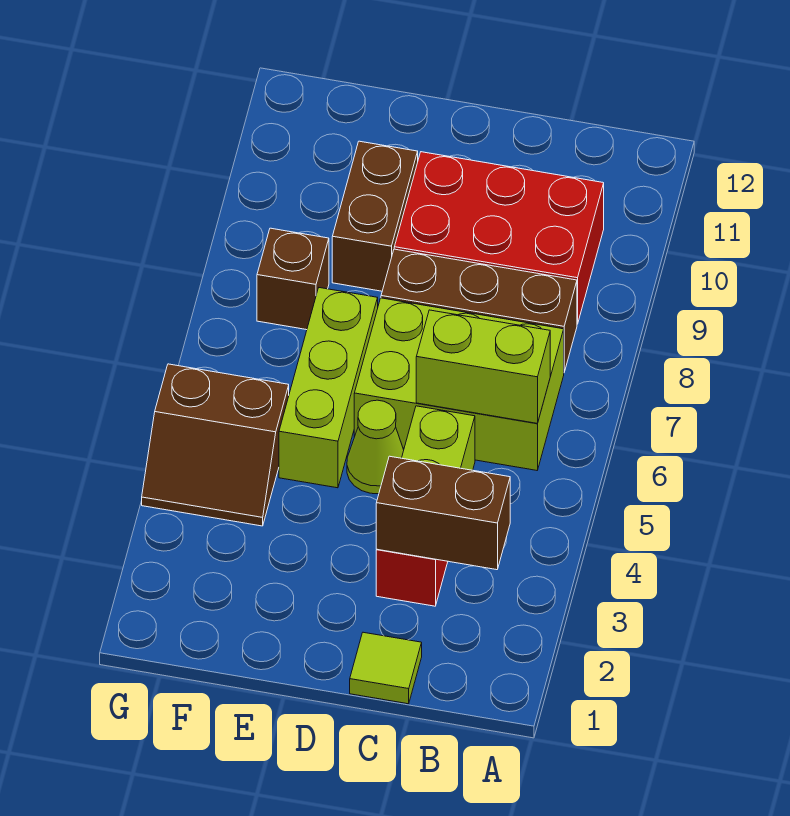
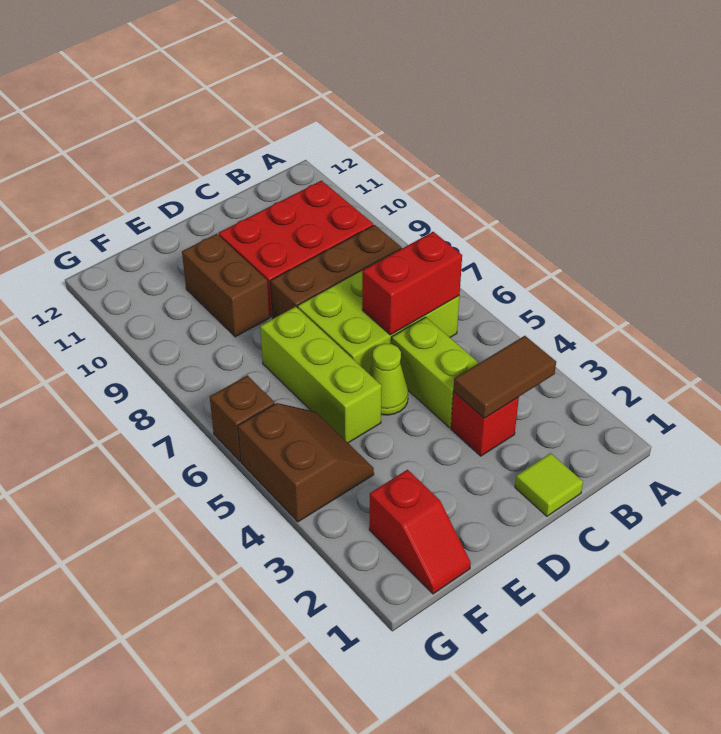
brown 1x2 brick [376,456,510,570] -> brown 1x2 tile [453,336,556,418]
lime 1x2 brick [416,310,550,424] -> red 1x2 brick [362,232,462,335]
none -> red 1x2 slope [369,470,471,594]
brown 2x2 slope [142,364,289,526] -> brown 2x2 slope turned to [238,403,374,522]
brown 1x1 brick [257,228,329,330] -> brown 1x1 brick moved to [210,375,275,461]

